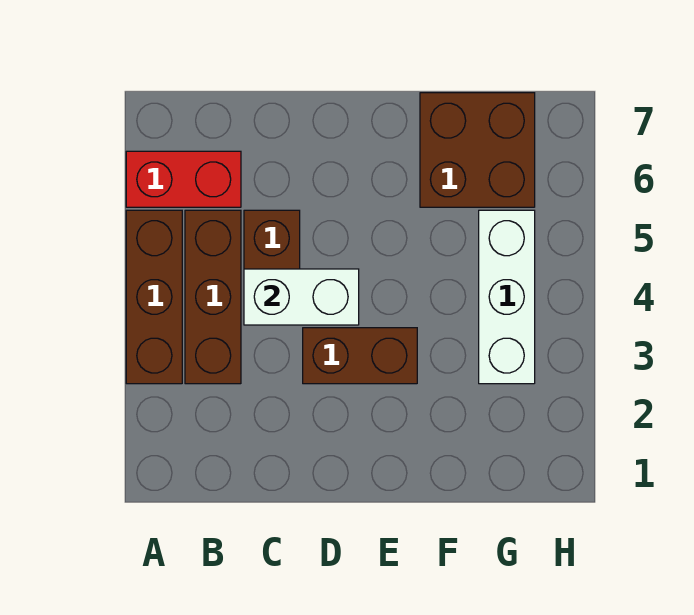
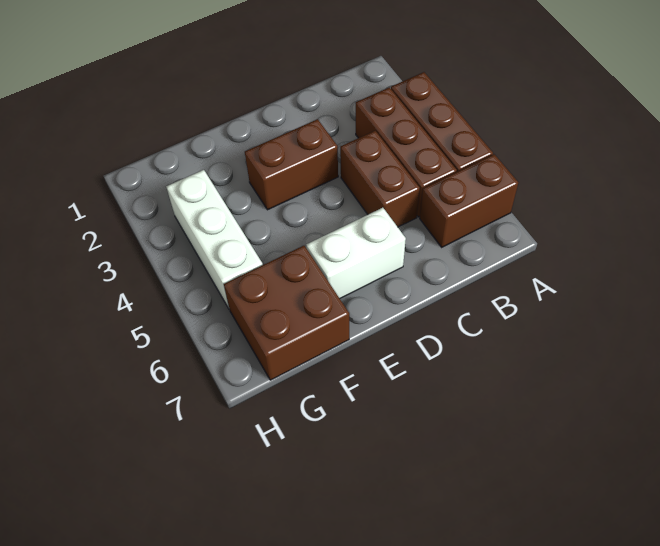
red 1x2 brick [126,151,241,207] -> brown 1x2 brick [420,154,518,247]
white 1x2 brick [244,269,359,325] -> white 1x2 brick moved to [306,208,406,298]

